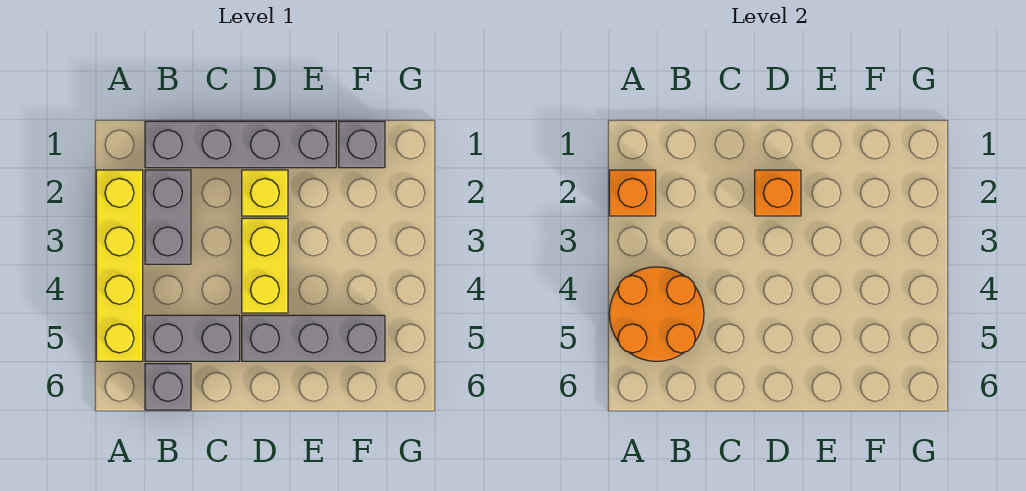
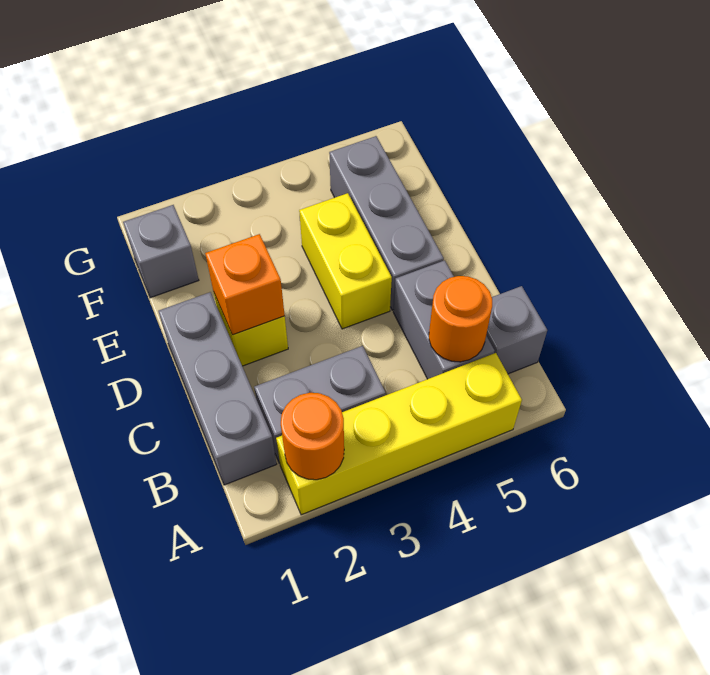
orange 1x1 brick [609,170,656,216] -> orange 1x1 round brick [281,393,344,480]
orange 2x2 round brick [609,267,704,361] -> orange 1x1 round brick [429,276,492,362]
grey 1x4 brick [145,121,336,168] -> grey 1x3 brick [158,292,277,485]
yellow 1x2 brick [242,218,288,313] -> yellow 1x2 brick turned to [299,193,392,329]

